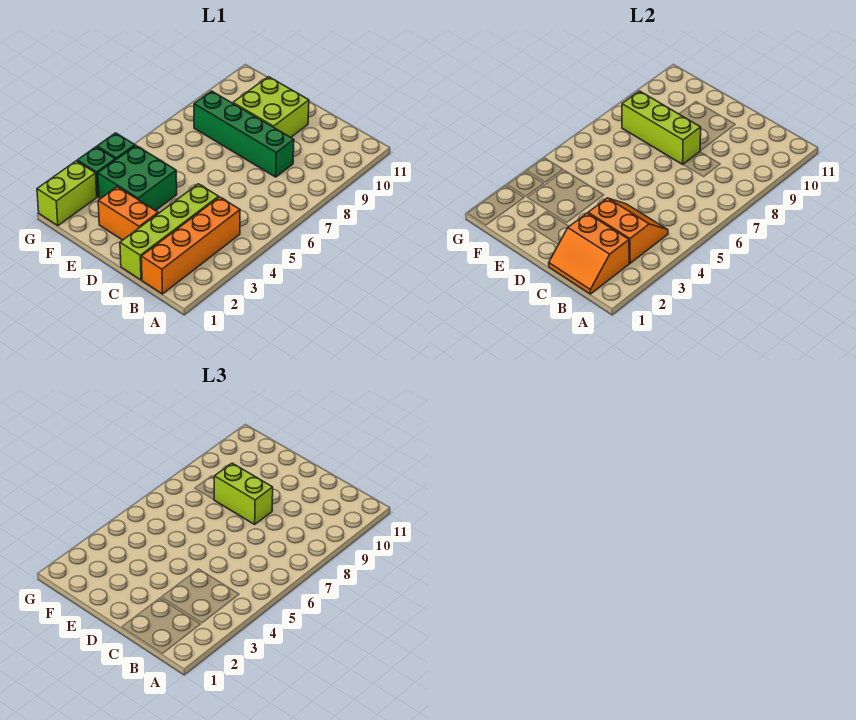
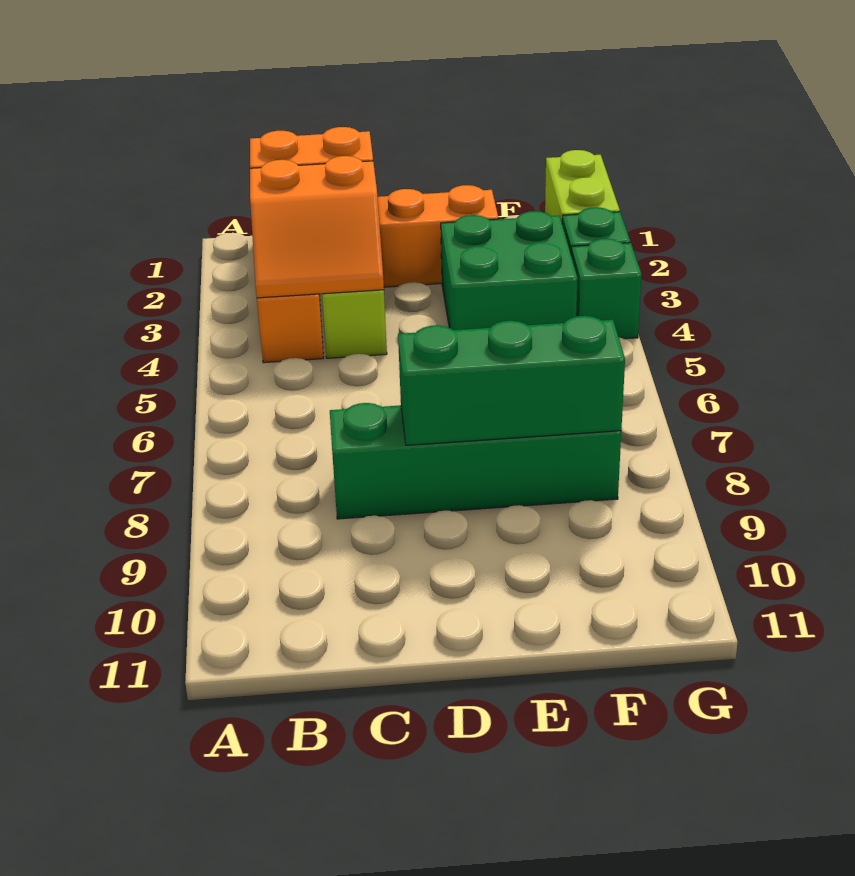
lime 1x3 brick [622,91,701,164] -> green 1x3 brick [398,316,625,445]
lime 1x2 brick [214,463,273,524] -> none
lime 2x2 brick [233,77,309,137] -> none

